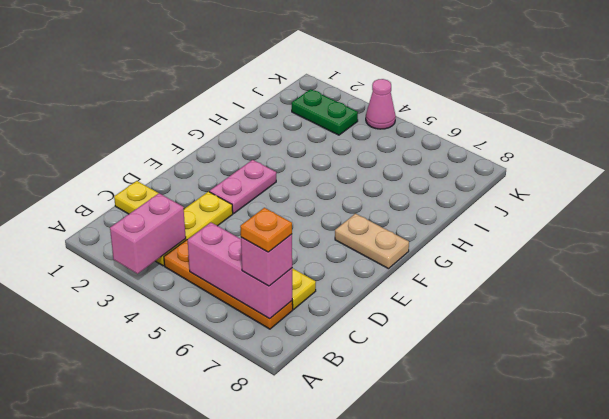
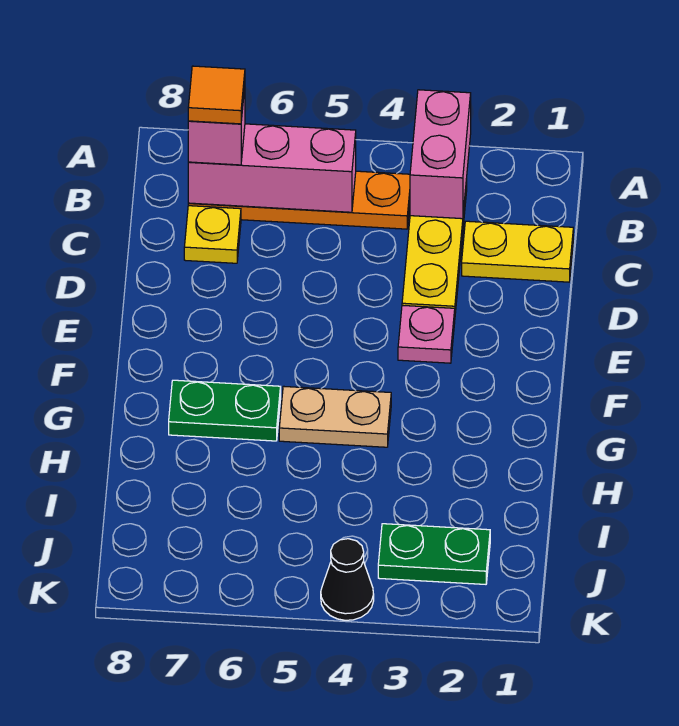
orange 1x1 plate [240,208,292,252] -> orange 1x1 tile [188,66,245,124]
pink 1x2 plate [210,160,276,213] -> pink 1x1 plate [398,305,455,363]
tan 1x2 plate [335,214,409,269] -> tan 1x2 plate moved to [279,386,391,447]
none -> green 1x2 plate [169,380,281,441]
pink 1x1 cone [366,79,396,129] -> black 1x1 cone [321,539,374,620]

